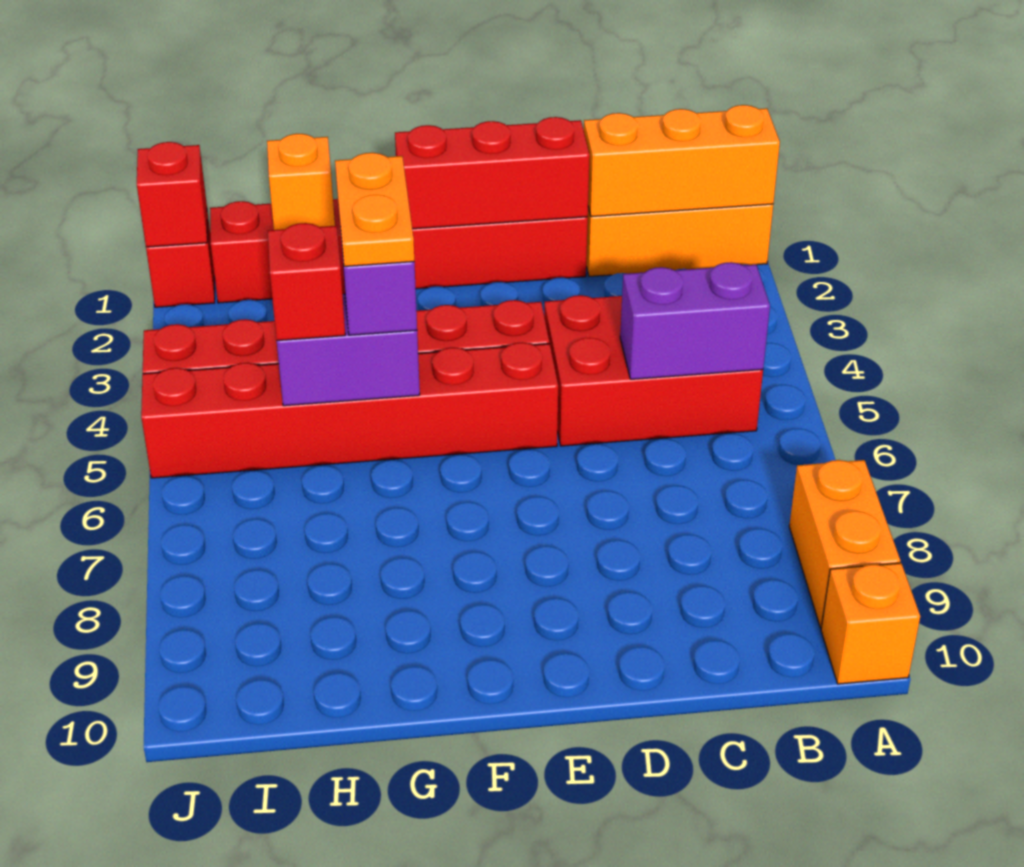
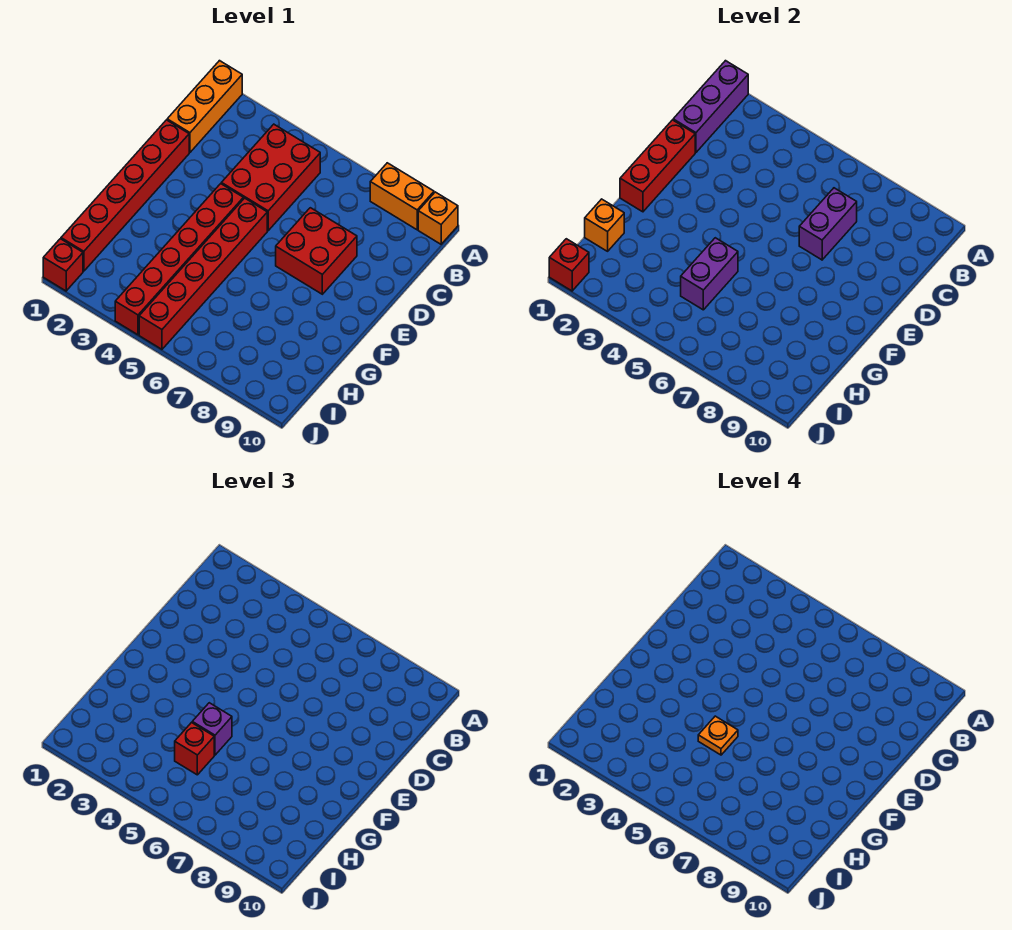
orange 1x3 brick [584,105,780,217] -> purple 1x3 brick [673,61,748,152]
purple 1x2 brick [620,262,770,379] -> purple 1x2 brick moved to [799,188,857,260]
none -> red 2x2 brick [276,208,357,294]
orange 1x2 plate [335,153,414,266] -> orange 1x1 plate [698,716,738,755]

